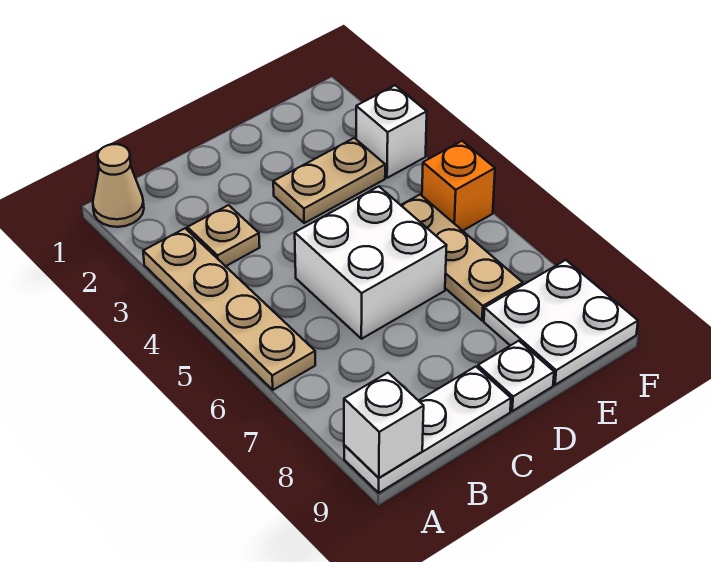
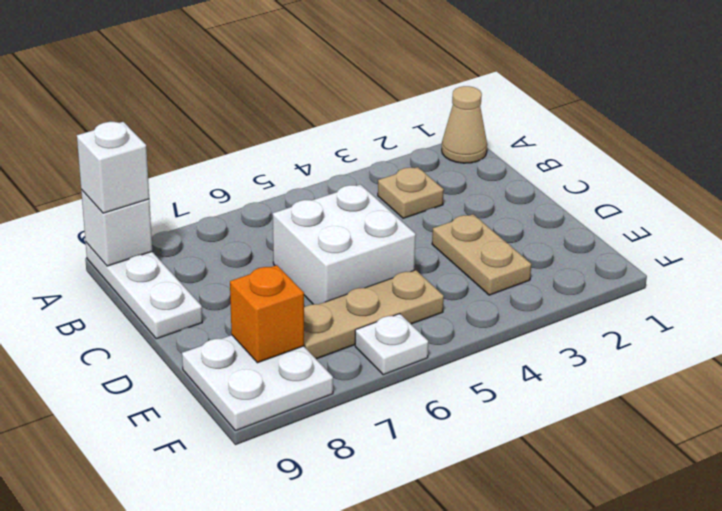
tan 1x4 plate [143,228,315,390] -> none
white 1x1 plate [478,341,554,411] -> white 1x1 plate moved to [355,314,428,375]
white 1x1 brick [356,85,427,178] -> white 1x1 brick moved to [77,122,149,213]
orange 1x1 brick [422,141,495,231] -> orange 1x1 brick moved to [230,265,304,363]

